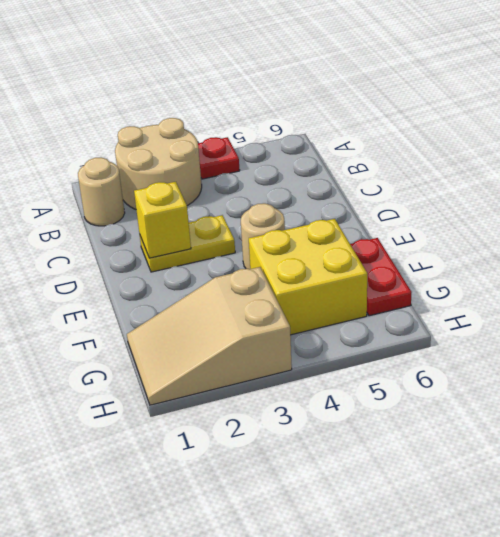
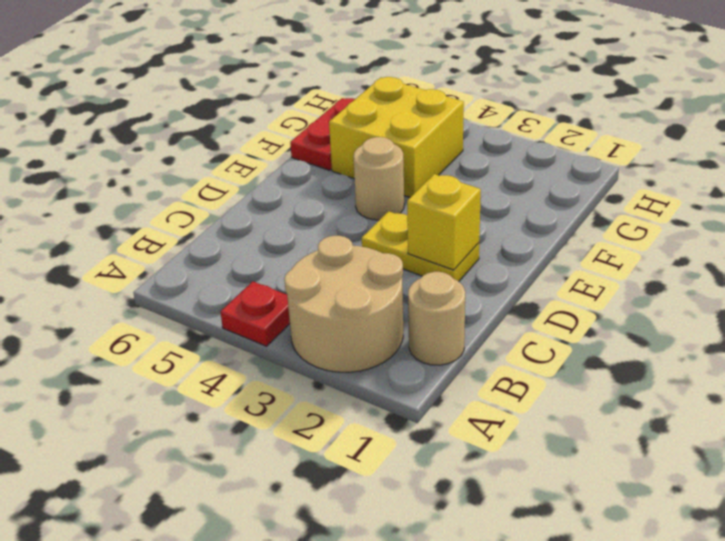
tan 2x3 slope [127,267,292,405] -> none

